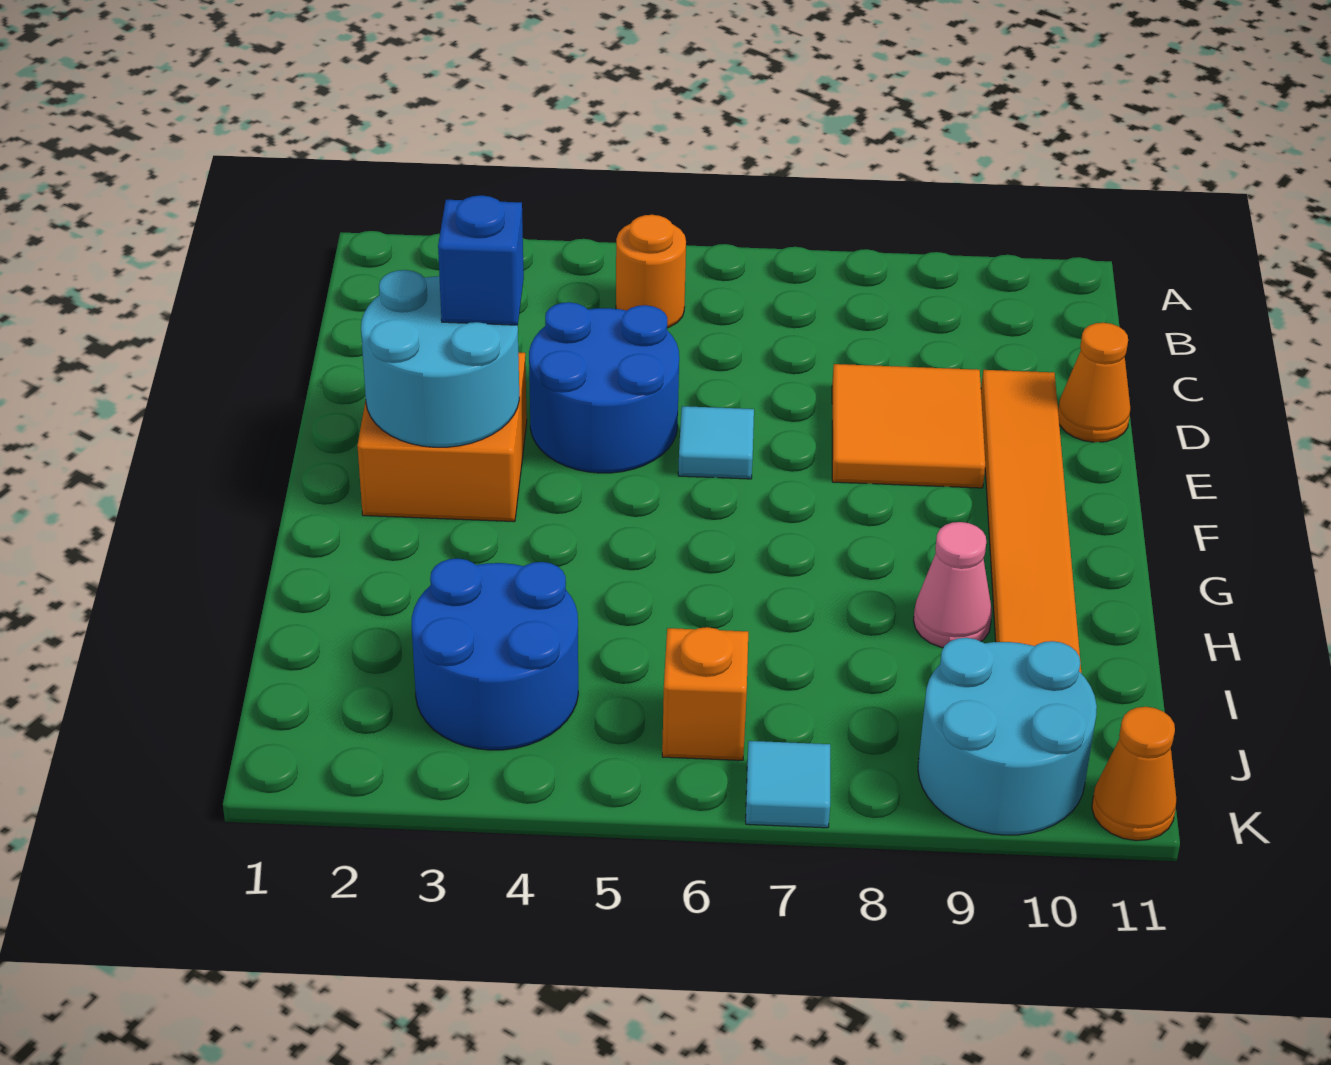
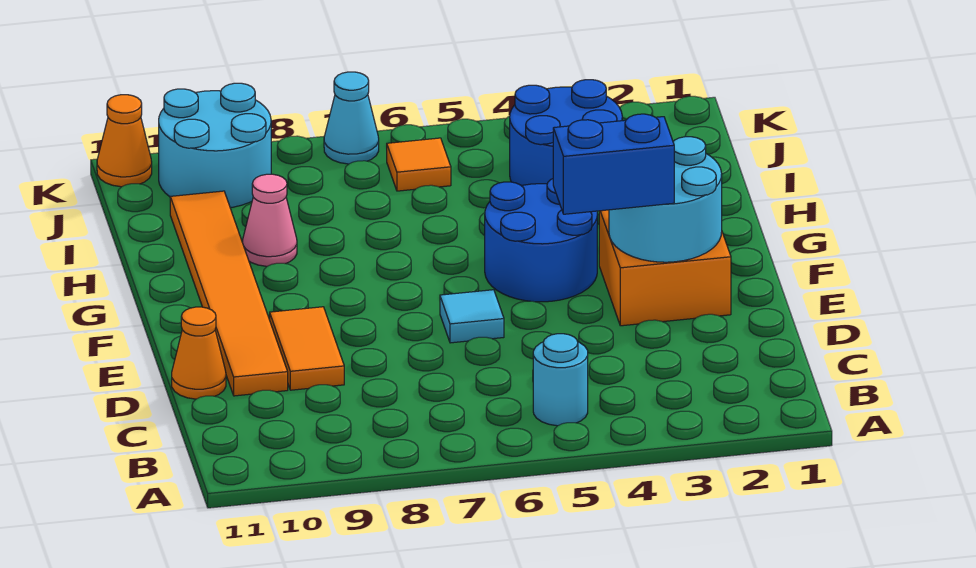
orange 1x1 round brick [616,215,686,328] -> cyan 1x1 round brick [533,334,588,426]
blue 2x2 round brick [529,302,679,473] -> blue 2x2 round brick moved to [485,179,597,302]
orange 2x2 tile [832,364,985,488] -> orange 1x2 tile [270,307,344,390]
blue 1x1 brick [438,195,524,325] -> blue 1x2 brick [553,114,674,214]
orange 1x1 brick [662,627,748,760] -> orange 1x1 tile [387,138,451,191]
cyan 1x1 tile [746,741,830,828] -> cyan 1x1 cone [324,72,379,164]

